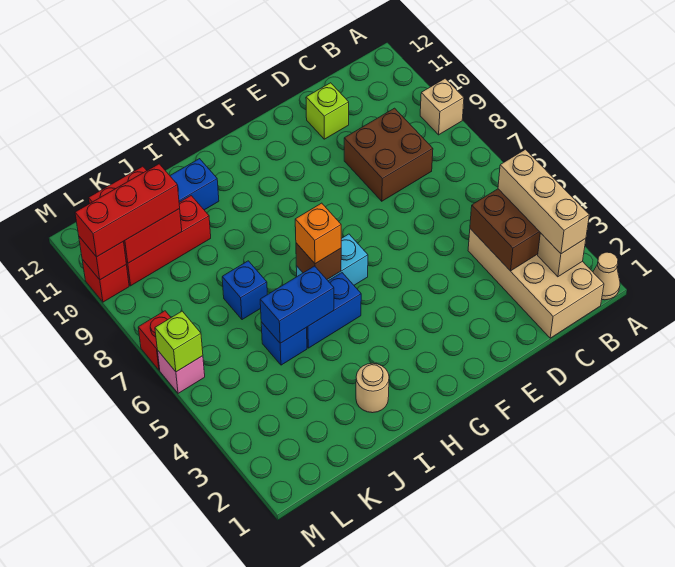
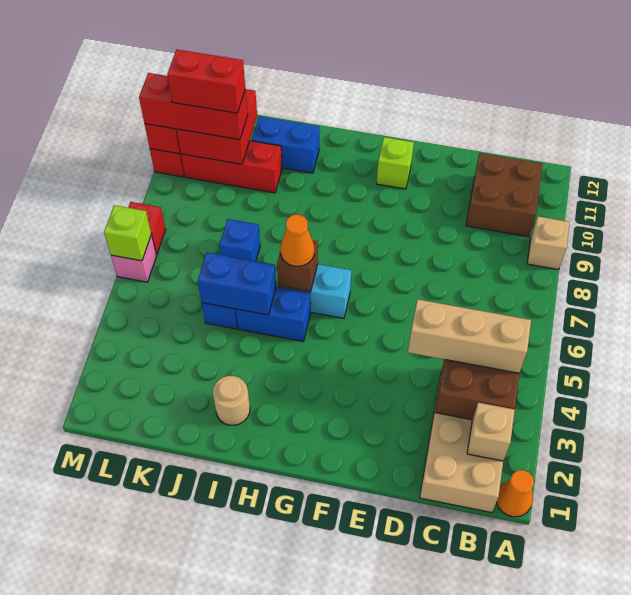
tan 1x1 cone [593,252,620,300] -> orange 1x1 cone [496,470,534,517]
tan 1x3 brick [498,149,589,254] -> tan 1x3 brick turned to [408,299,531,373]
brown 2x2 brick [344,108,433,201] -> brown 2x2 brick moved to [466,153,543,237]
lime 1x1 brick [306,83,349,139] -> lime 1x1 brick moved to [376,137,414,189]
orange 1x1 brick [295,203,341,264] -> orange 1x1 cone [280,215,314,266]
none -> red 1x2 brick [167,50,245,113]

